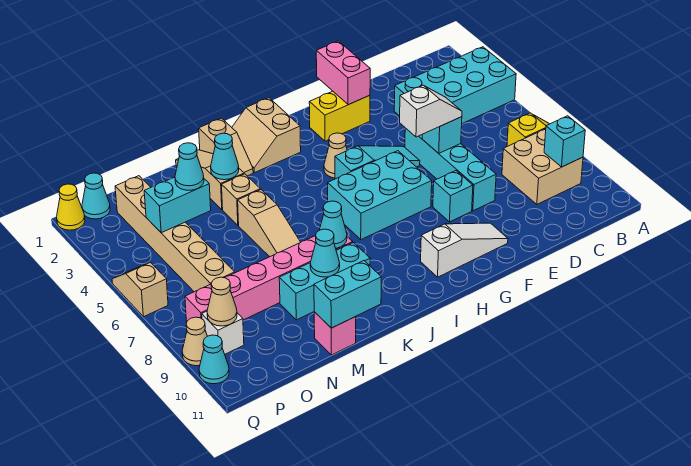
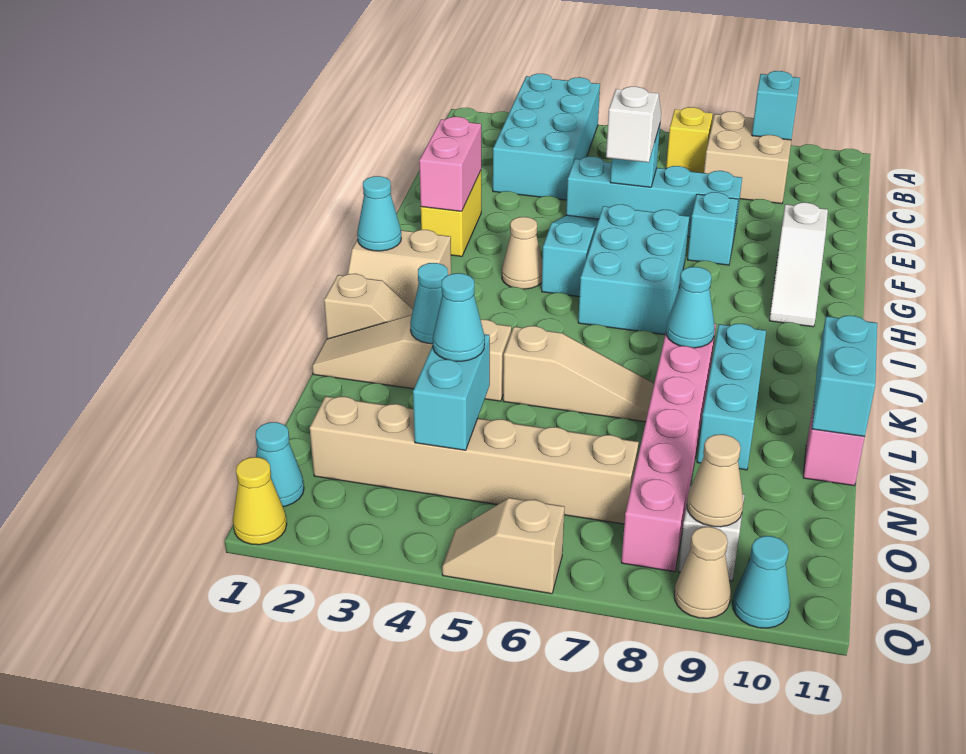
pink 1x2 brick [316,41,370,105] -> pink 1x2 brick turned to [419,117,481,211]
white 1x3 slope [421,223,508,277] -> white 1x3 slope turned to [769,203,828,327]
cyan 1x1 cone [310,229,340,277] -> cyan 1x1 cone moved to [357,176,401,251]

